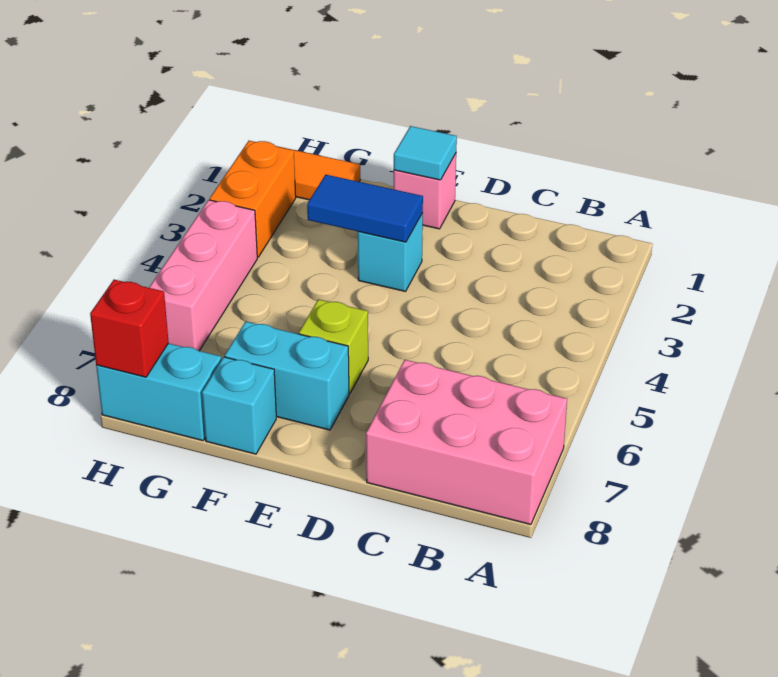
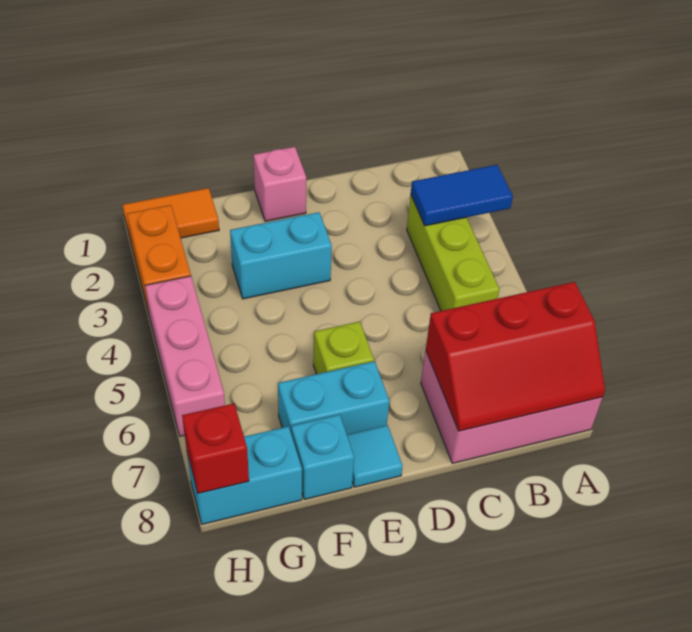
none -> red 2x3 slope [426,282,605,431]
none -> lime 1x3 brick [407,195,500,311]
cyan 1x1 tile [394,126,457,180] -> cyan 1x1 tile moved to [347,425,403,487]
cyan 1x1 brick [358,213,423,292] -> cyan 1x2 brick [230,212,332,299]
blue 1x2 tile [307,175,423,242] -> blue 1x2 tile moved to [411,165,513,226]

